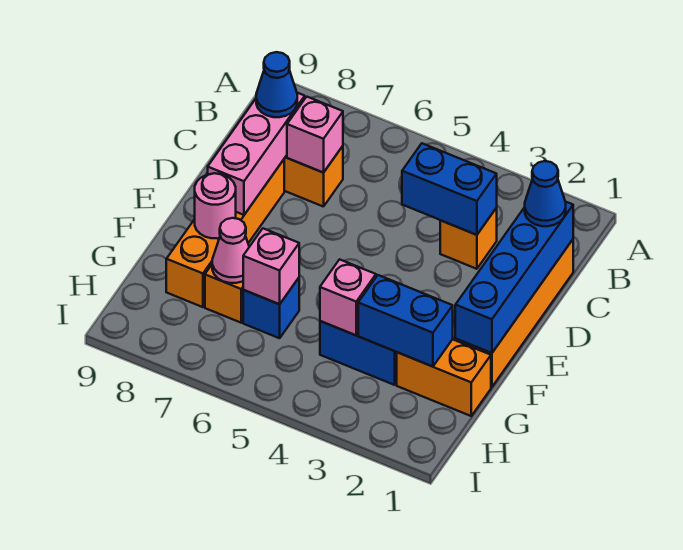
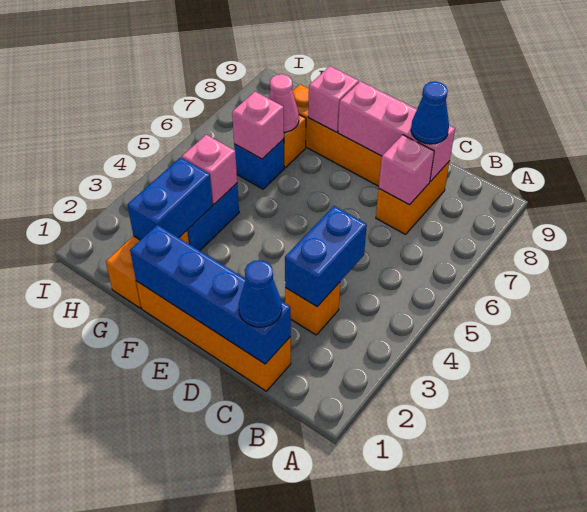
pink 1x1 round brick [195,173,236,239] -> pink 1x1 brick [308,66,359,132]

